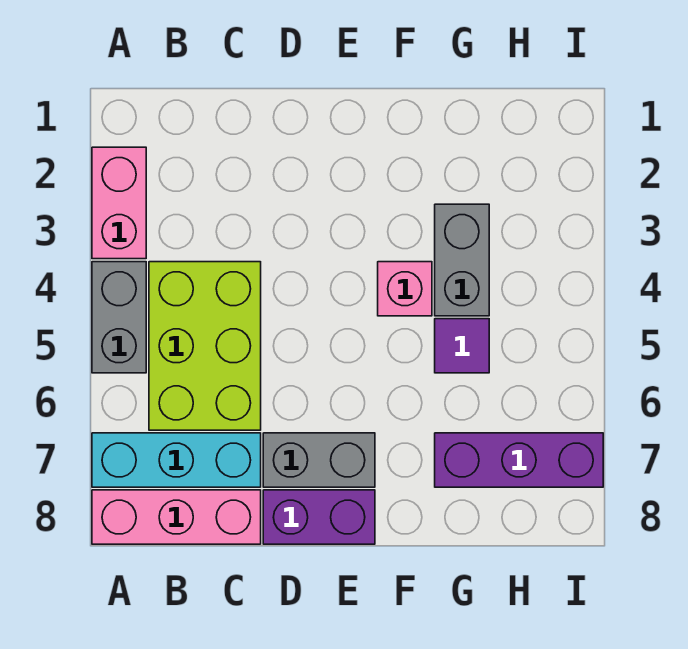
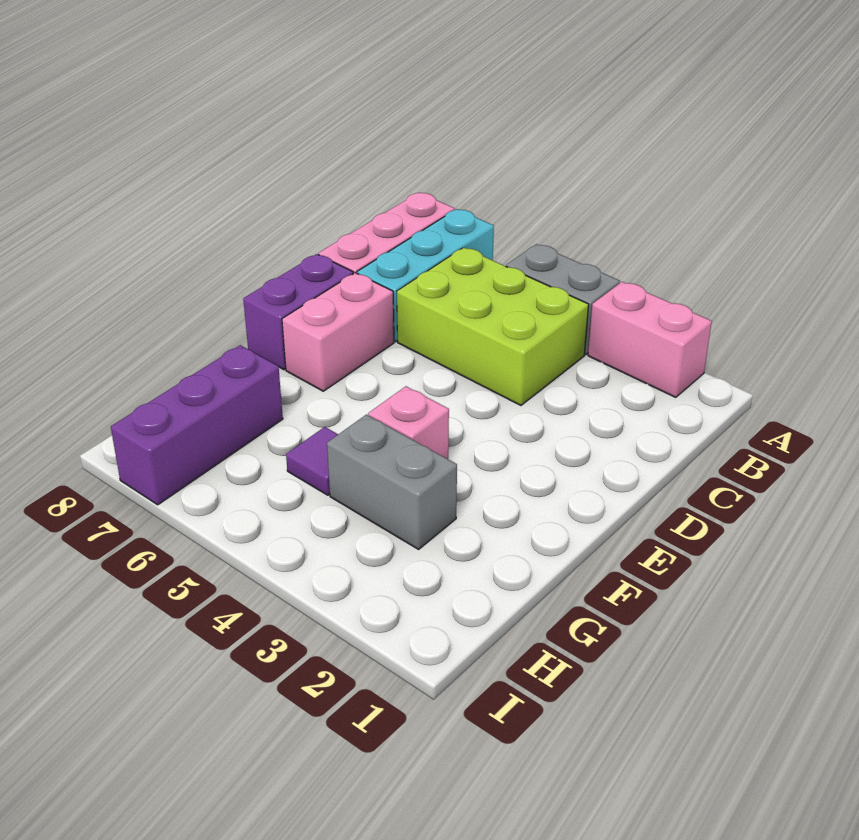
grey 1x2 brick [263,433,375,487] -> pink 1x2 brick [282,273,394,391]

